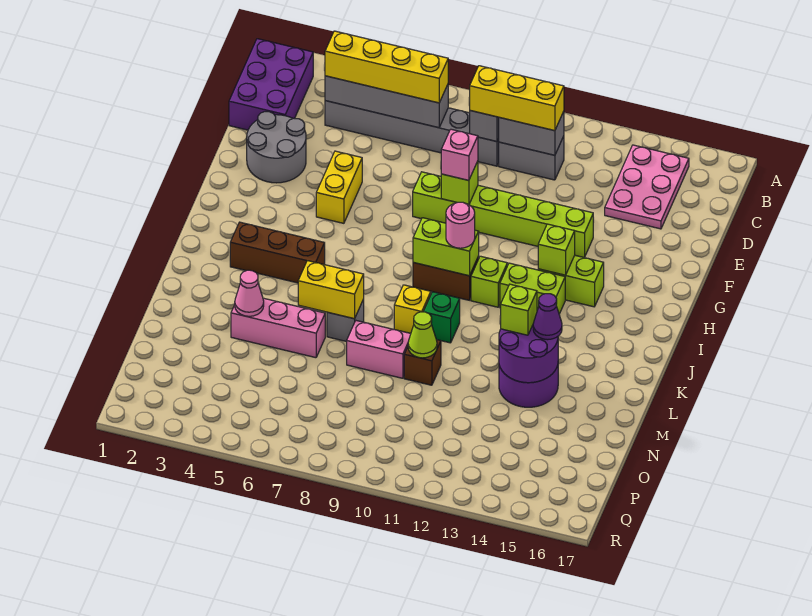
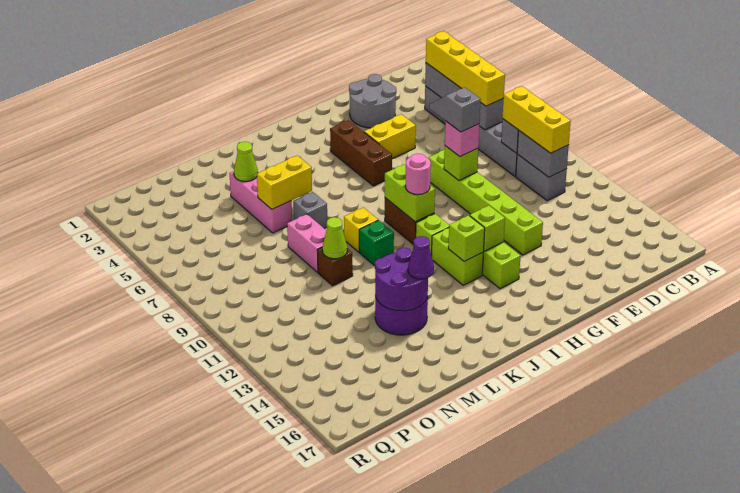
purple 2x3 brick [229,39,313,130] -> none
pink 2x3 plate [605,145,689,229] -> none
none -> grey 1x2 slope [430,87,481,132]
brown 1x3 brick [230,222,325,283] -> brown 1x3 brick moved to [330,120,392,186]
yellow 1x2 brick [298,261,364,319] -> yellow 1x2 brick turned to [257,156,312,209]
lime 1x1 brick [501,284,537,335] -> lime 1x1 brick moved to [448,215,485,261]
pink 1x1 cone [235,270,264,316] -> lime 1x1 cone [234,142,258,181]

